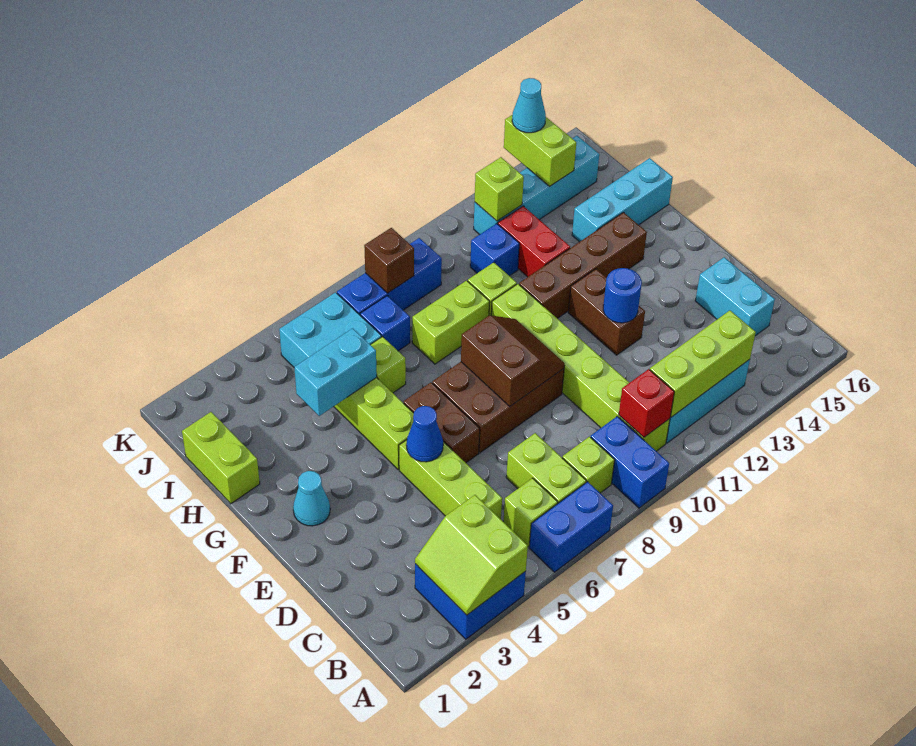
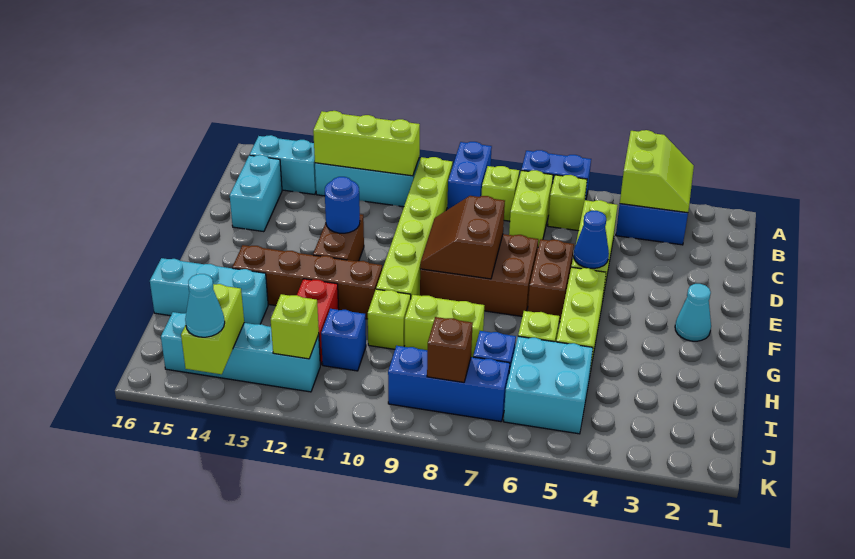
red 1x1 brick [619,369,674,437] -> none
lime 1x2 brick [182,412,260,504] -> none
cyan 1x2 brick [294,328,377,416] -> cyan 1x2 brick moved to [250,135,316,194]

